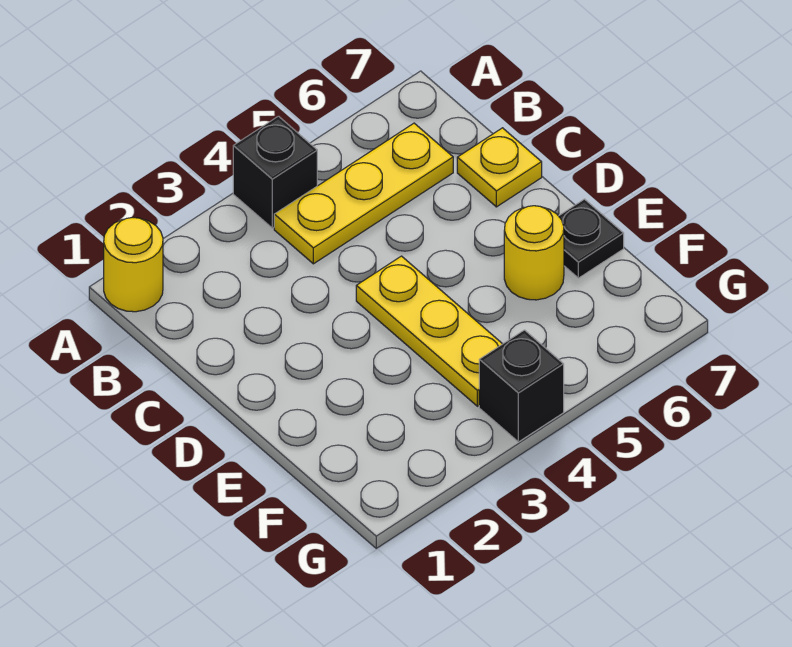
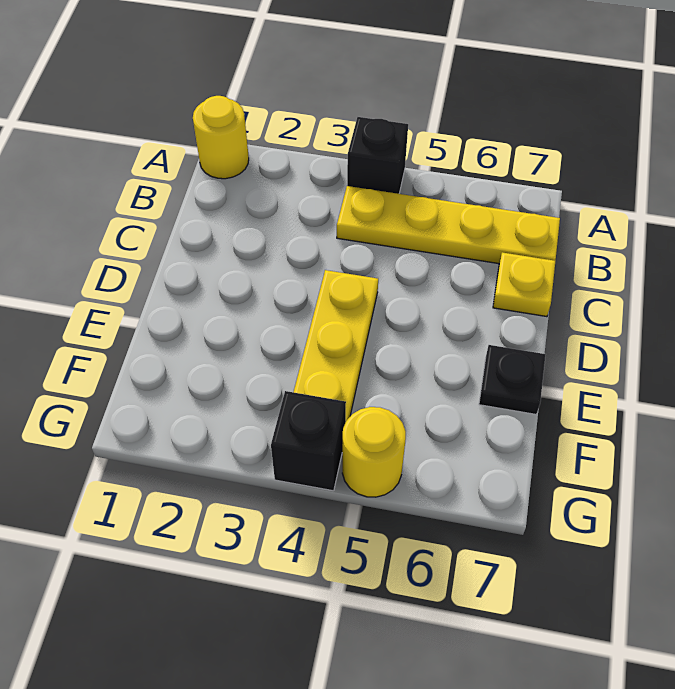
yellow 1x3 plate [274,123,453,264] -> yellow 1x4 plate [337,186,560,264]
yellow 1x1 round brick [504,206,564,300] -> yellow 1x1 round brick moved to [342,407,406,497]

